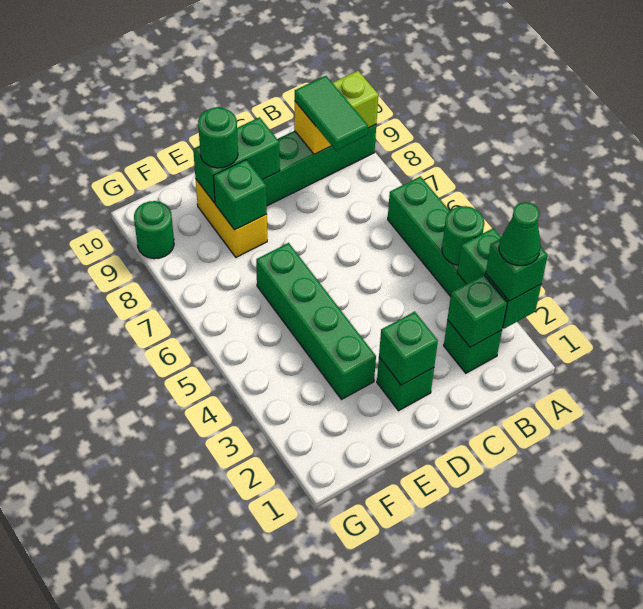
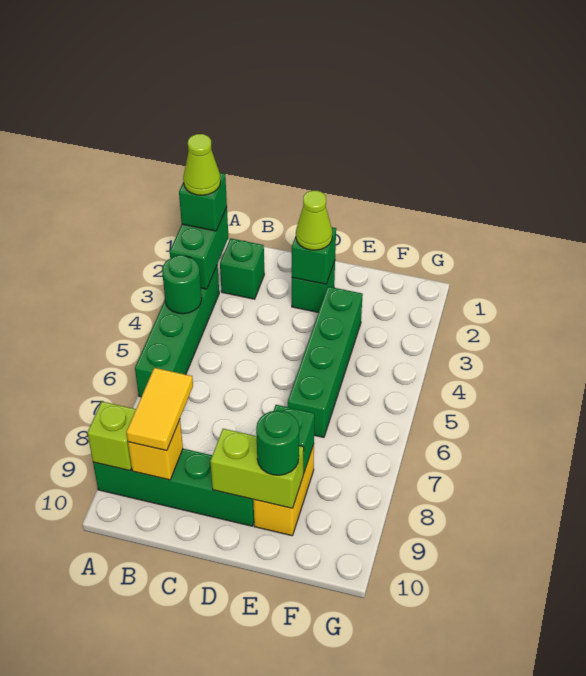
green 1x1 cone [499,202,541,266] -> lime 1x1 cone [183,134,221,195]
green 1x1 brick [447,275,507,347] -> none
green 1x2 tile [295,76,368,150] -> yellow 1x2 tile [126,368,193,451]
none -> lime 1x1 cone [296,191,332,250]
green 1x2 brick [193,117,280,203] -> lime 1x2 brick [210,429,304,508]
green 1x1 round brick [134,201,174,259] -> none

